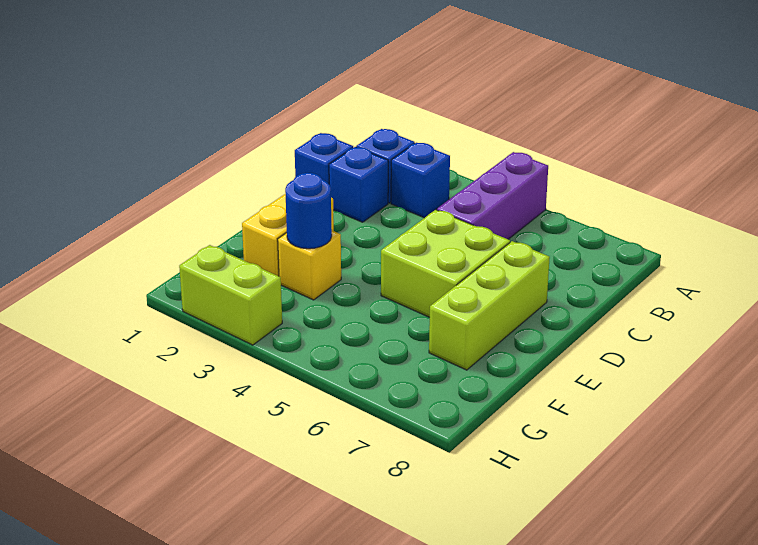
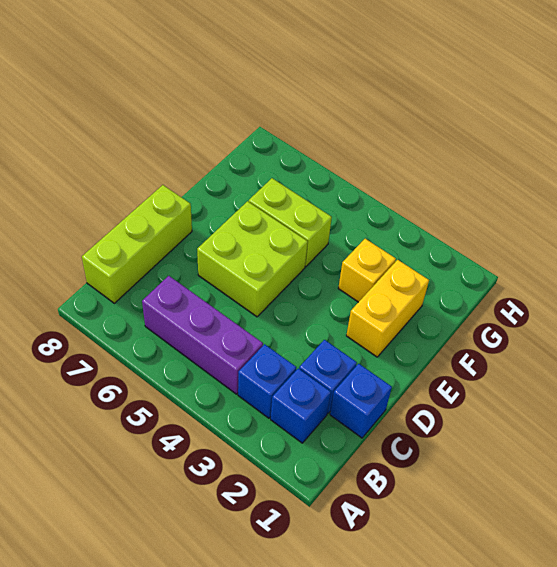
purple 1x3 brick [437,152,548,239] -> purple 1x3 brick turned to [142,276,263,394]
lime 1x3 brick [429,241,550,370] -> lime 1x3 brick moved to [82,185,192,303]
blue 1x1 round brick [285,173,332,249] -> none
lime 1x2 brick [179,245,282,345] -> lime 1x2 brick moved to [249,178,332,266]

